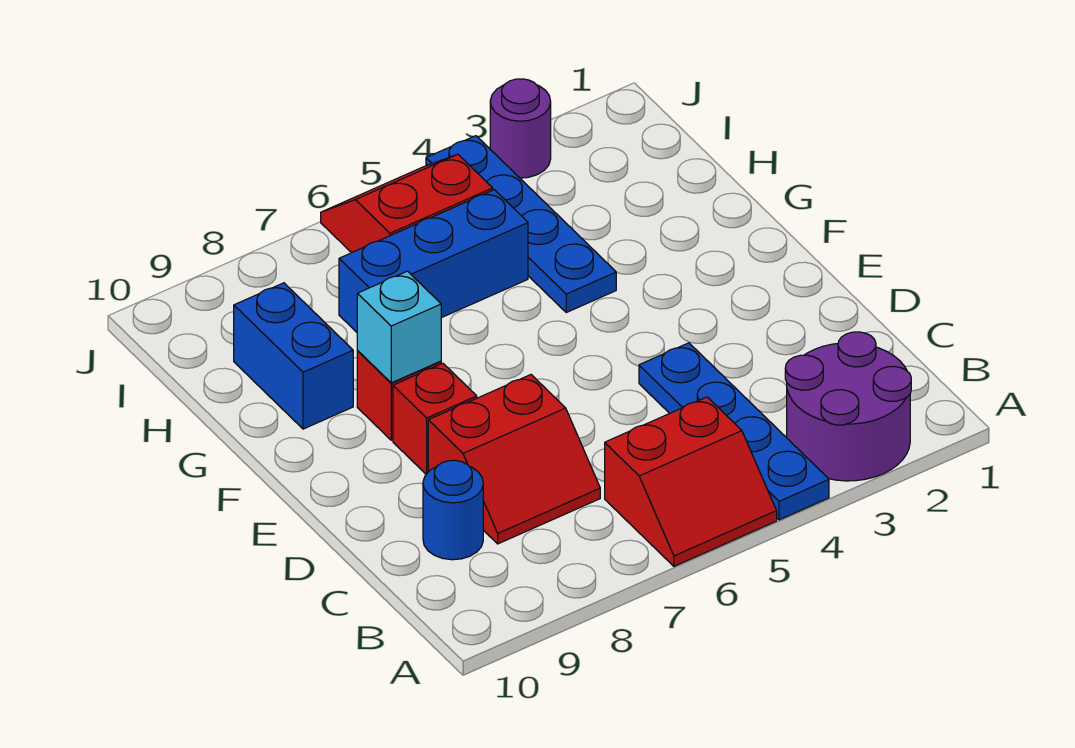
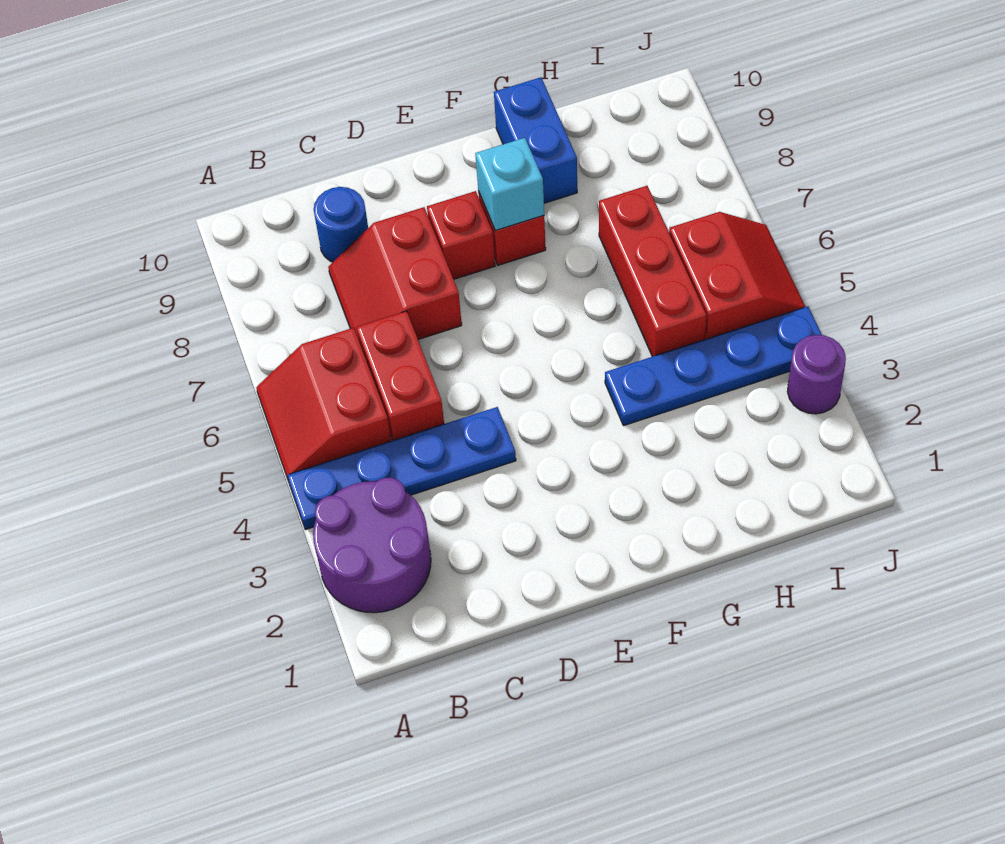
none -> red 1x2 brick [357,311,444,441]
blue 1x2 brick [234,283,353,429] -> blue 1x2 brick turned to [494,77,577,203]
blue 1x3 brick [339,190,528,332] -> red 1x3 brick [599,186,706,357]

